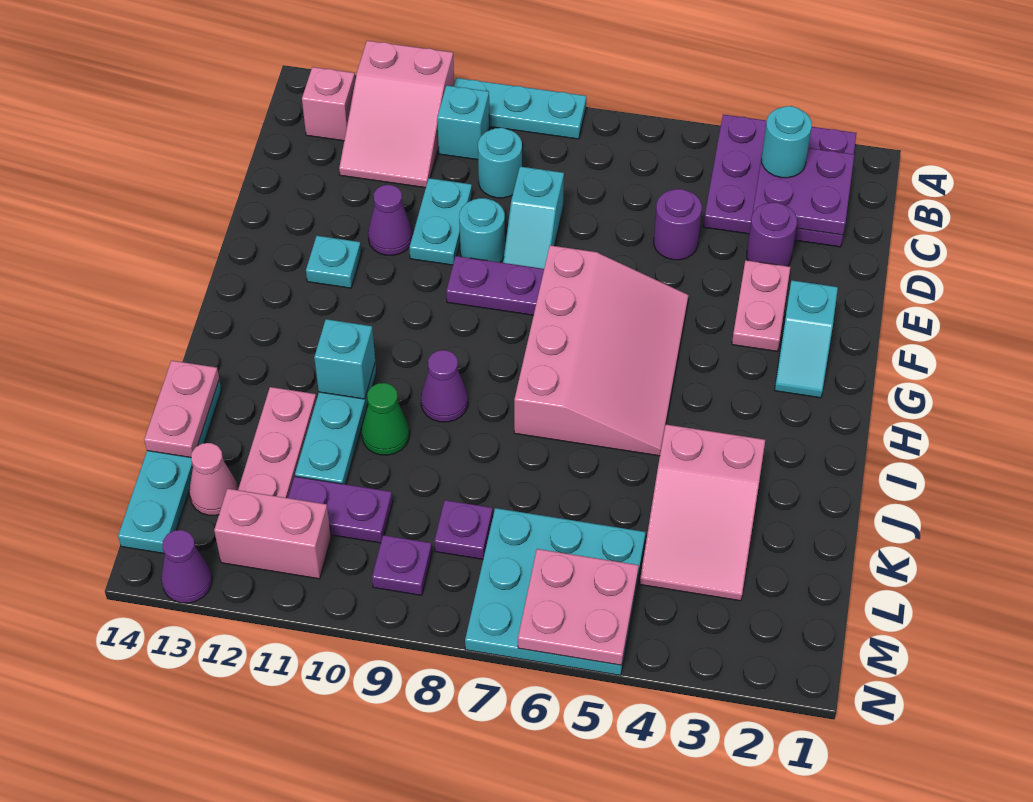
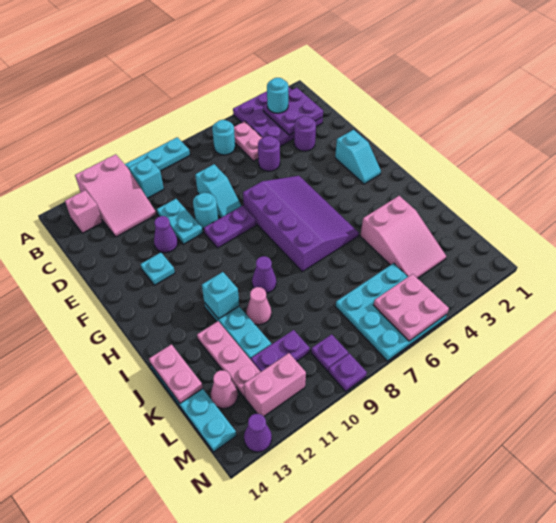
cyan 1x1 round brick [478,128,522,198] -> cyan 1x1 round brick moved to [212,120,235,155]
pink 1x2 plate [732,260,790,351] -> pink 1x2 plate moved to [234,121,262,161]
pink 3x4 slope [514,245,689,456] -> purple 3x4 slope [243,176,359,272]
green 1x1 cone [362,383,409,455] -> pink 1x1 cone [246,287,271,325]
purple 1x1 plate [434,500,493,559] -> purple 1x1 plate moved to [329,353,367,391]

